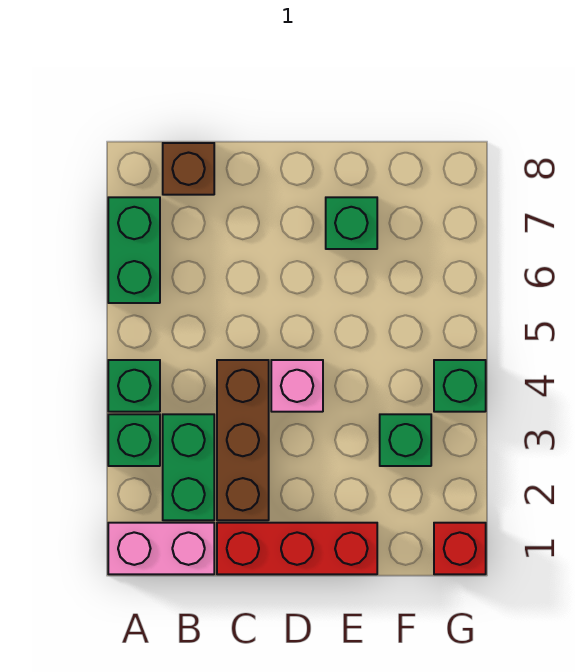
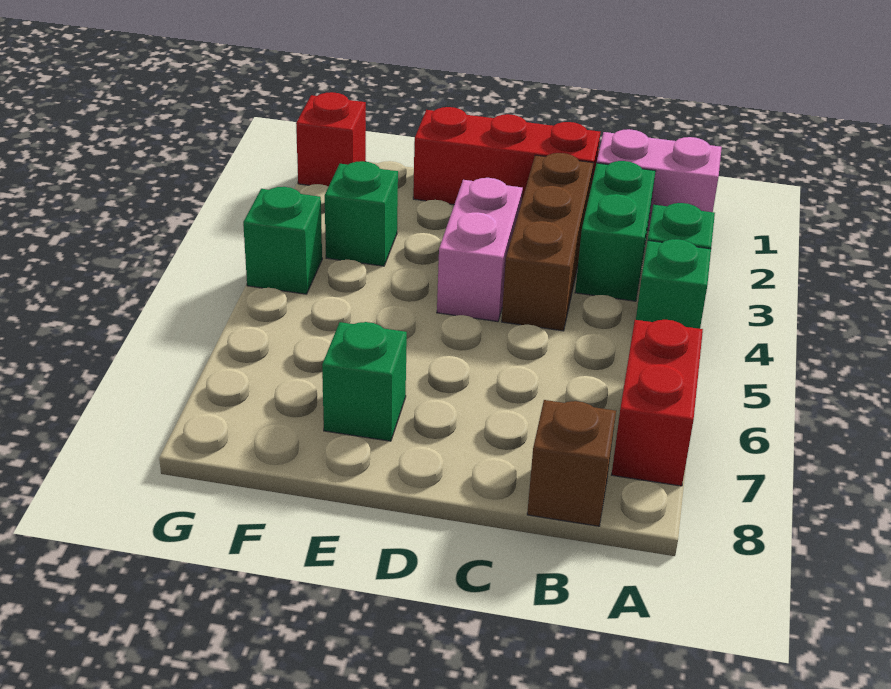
green 1x2 brick [108,197,160,303] -> red 1x2 brick [612,320,703,486]
pink 1x1 brick [271,360,323,412] -> pink 1x2 brick [437,178,523,322]

